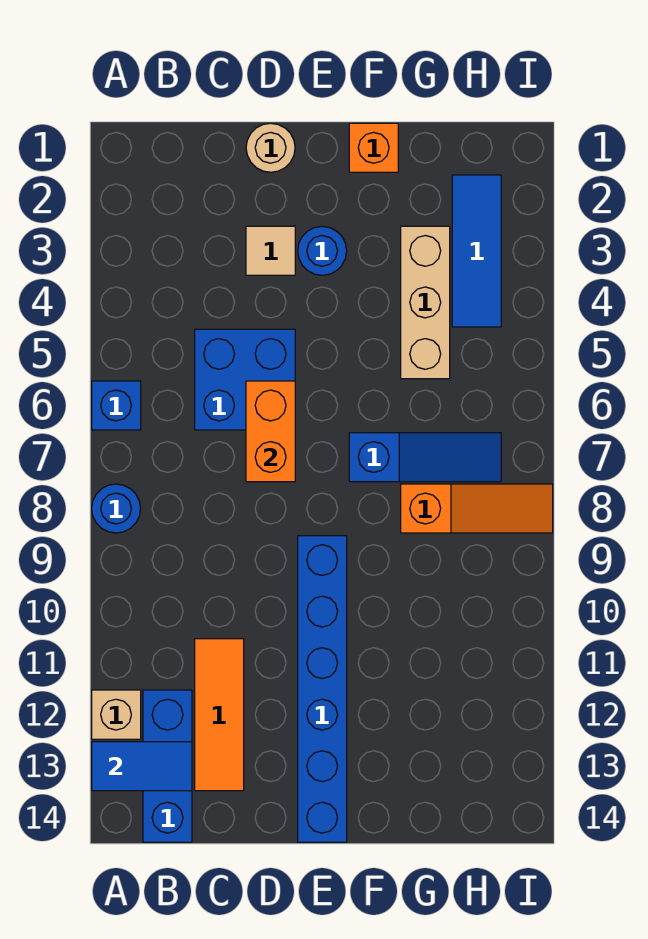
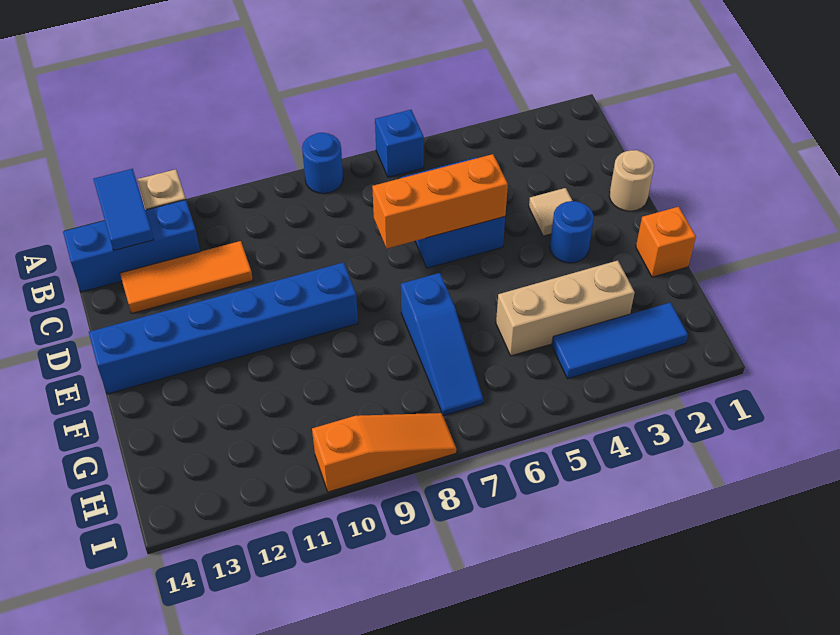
orange 1x2 brick [246,381,295,482] -> orange 1x3 brick [372,154,508,249]
orange 1x3 slope [401,484,553,533] -> orange 1x3 slope turned to [312,413,456,492]

